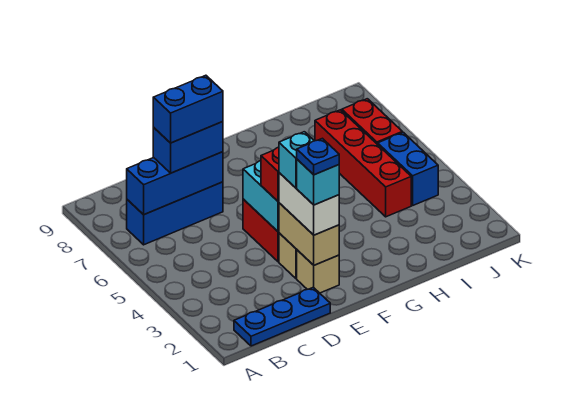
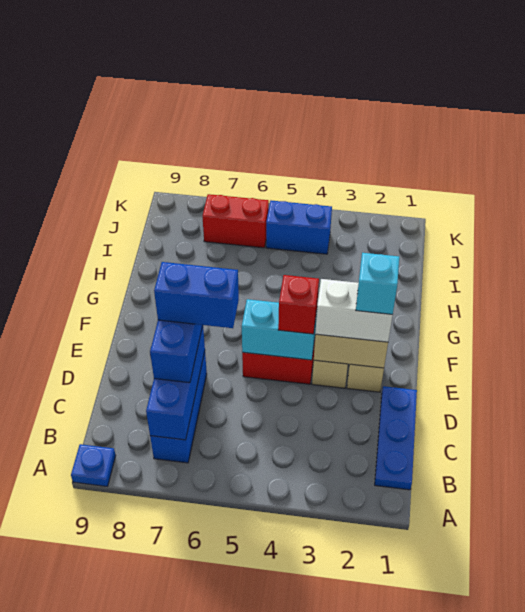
blue 1x2 brick [153,75,223,143] -> blue 1x2 brick turned to [154,262,239,328]
blue 1x1 plate [297,138,339,175] -> blue 1x1 plate moved to [71,444,116,486]
cyan 1x1 brick [279,132,314,188] -> none
red 1x4 brick [315,110,411,217] -> none

